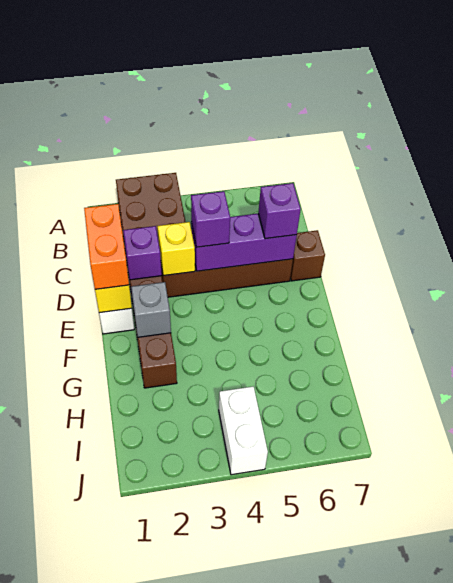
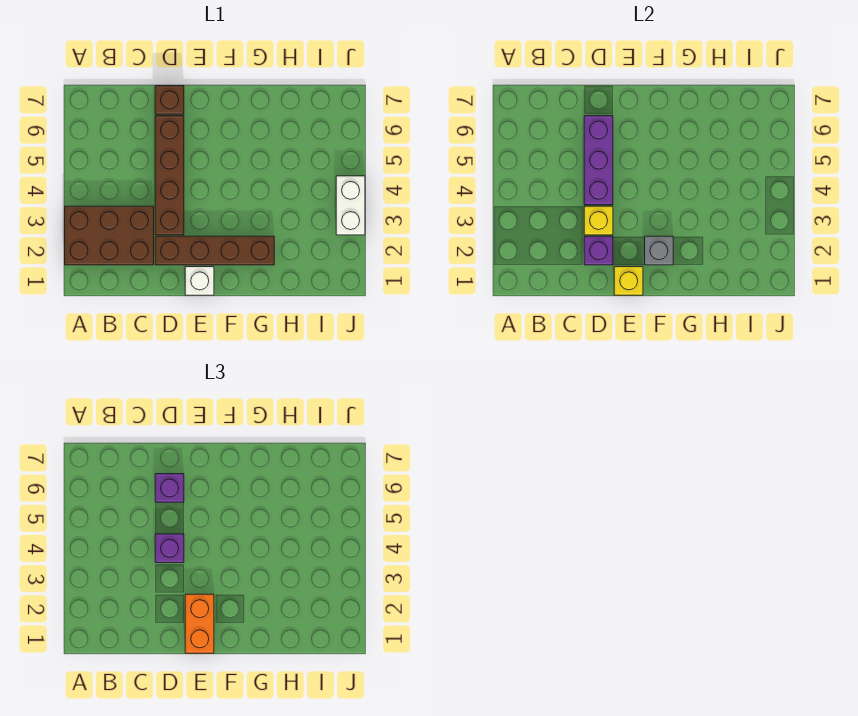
orange 1x2 brick [84,204,129,289] -> orange 1x2 brick turned to [185,594,214,653]
white 1x2 brick [219,387,268,475] -> white 1x2 brick turned to [336,176,365,235]

